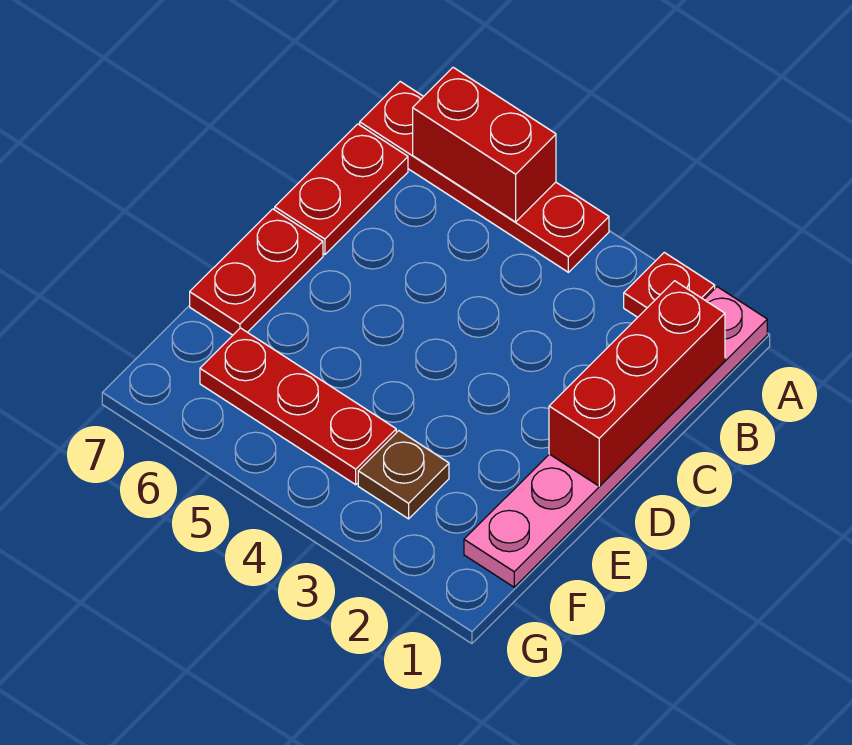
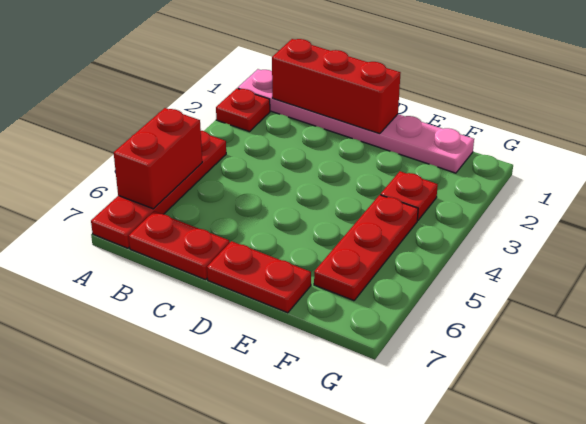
brown 1x1 plate [358,431,449,519] -> red 1x1 plate [381,171,438,221]

